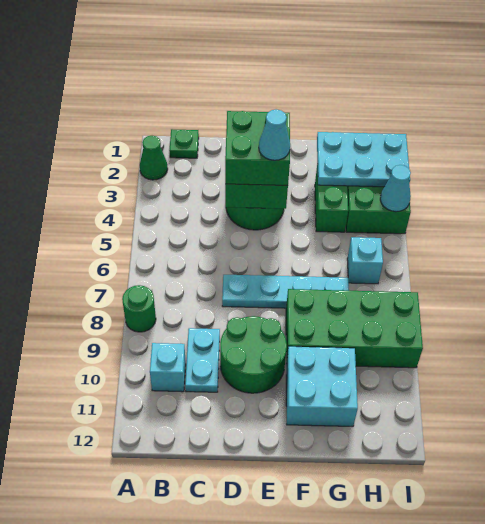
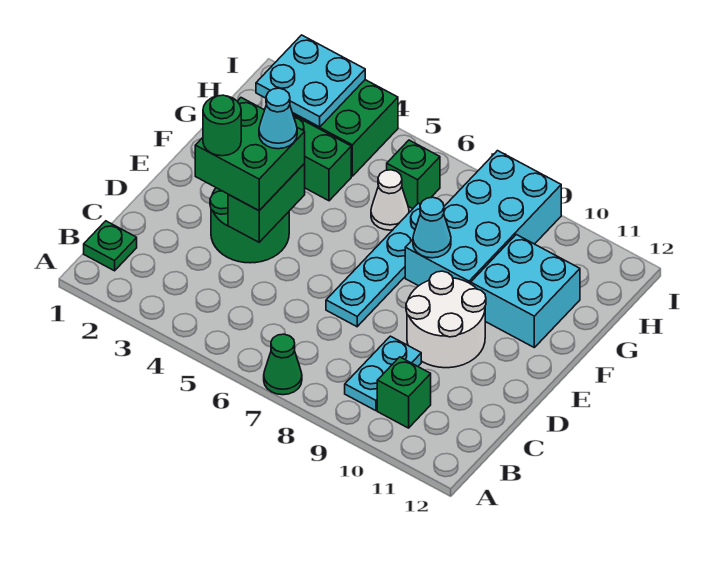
green 1x1 cone [140,136,168,180] -> green 1x1 cone moved to [264,334,302,395]
green 1x1 round brick [122,285,156,332] -> green 1x1 round brick moved to [203,95,241,156]
cyan 1x1 brick [150,343,186,392] -> green 1x1 brick [377,357,431,428]
cyan 1x2 plate [185,328,220,392] -> cyan 1x2 plate turned to [345,336,421,411]
green 2x2 round brick [220,316,287,393] -> white 2x2 round brick [406,271,486,368]
green 2x4 brick [286,289,423,368] -> cyan 2x4 brick [405,151,561,286]
cyan 2x3 plate [317,132,410,187] -> cyan 2x2 plate [256,35,365,127]
none -> white 1x1 cone [371,170,409,230]
cyan 1x1 brick [347,237,383,284] -> green 1x1 brick [387,140,440,209]
cyan 1x1 cone [380,165,411,212] -> cyan 1x1 cone moved to [413,197,451,258]

